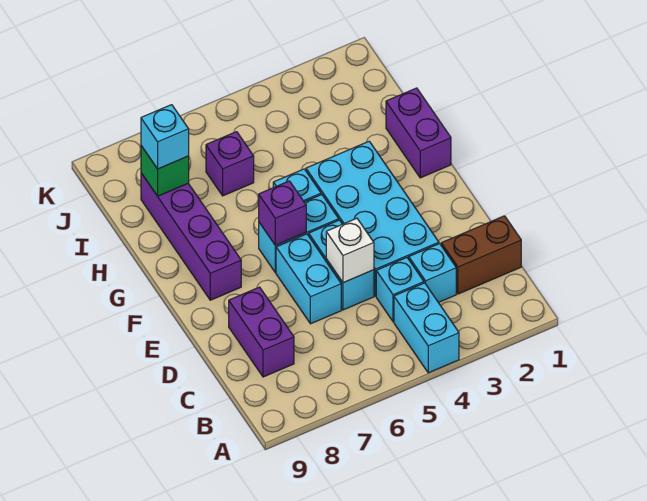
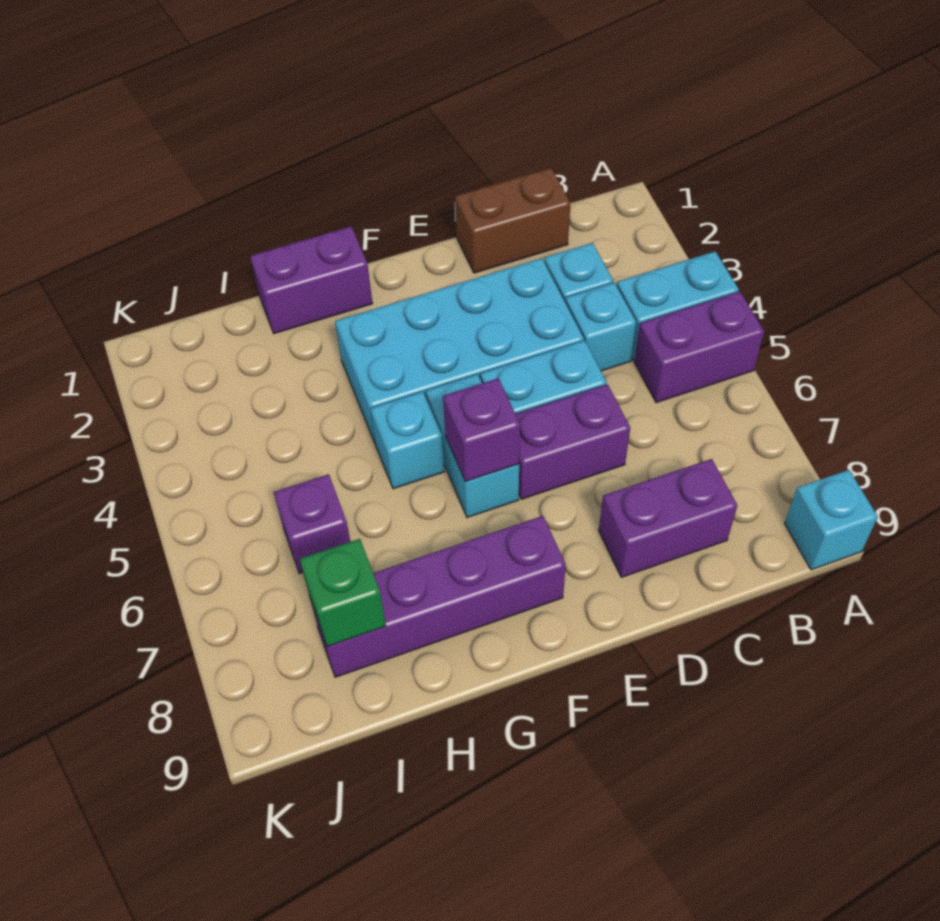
none -> purple 1x2 brick [634,292,764,403]
brown 1x2 brick [441,216,521,294] -> brown 1x2 brick turned to [455,168,570,273]
white 1x1 brick [326,218,374,283] -> none
cyan 1x2 brick [276,234,341,324] -> purple 1x2 brick [516,384,630,499]
cyan 1x1 brick [141,105,189,169] -> cyan 1x1 brick moved to [784,470,878,570]

